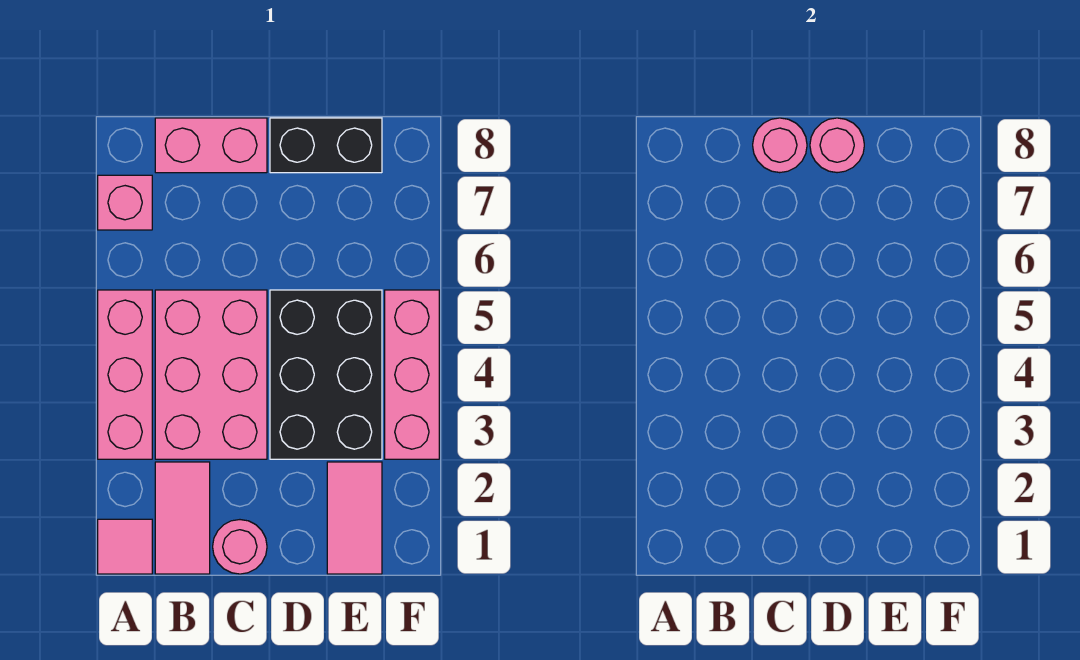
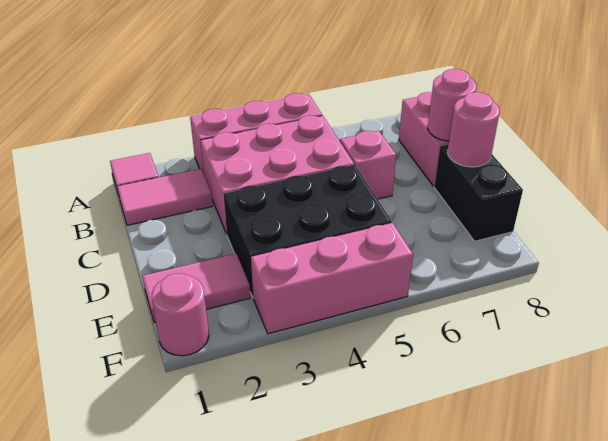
pink 1x1 brick [98,175,152,230] -> pink 1x1 brick moved to [340,131,396,199]
pink 1x1 round brick [213,520,267,574] -> pink 1x1 round brick moved to [152,273,209,356]

